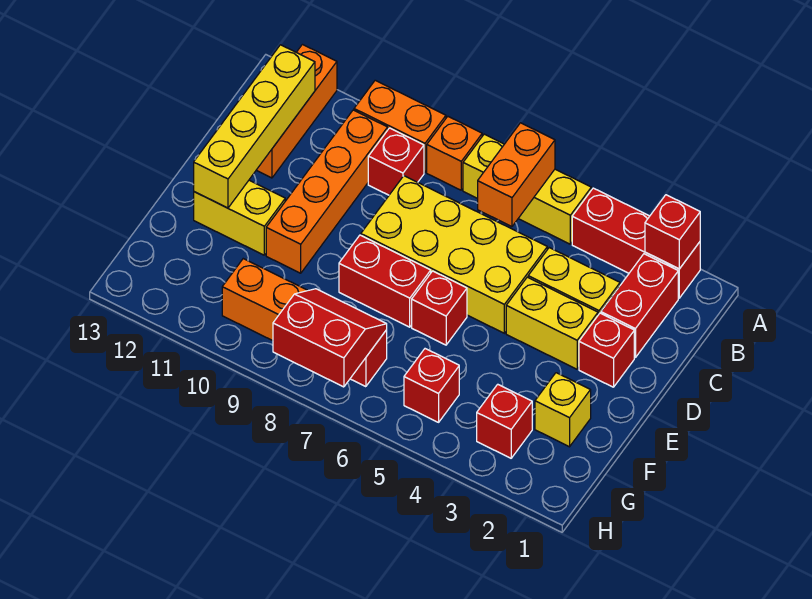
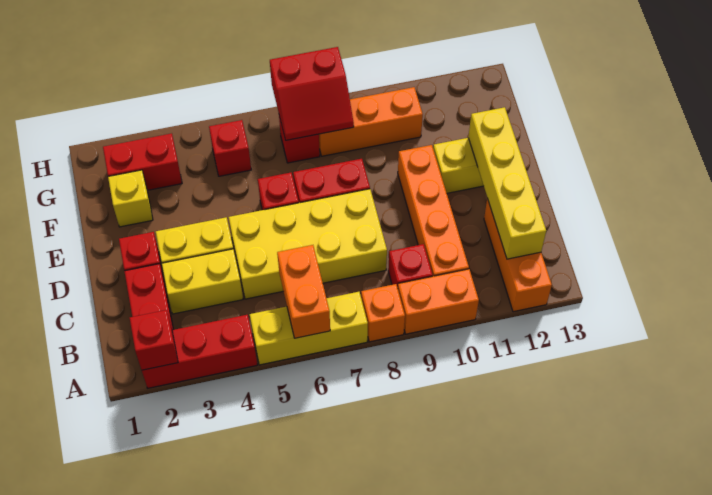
red 1x1 brick [477,384,532,458] -> red 1x2 brick [103,133,182,190]

